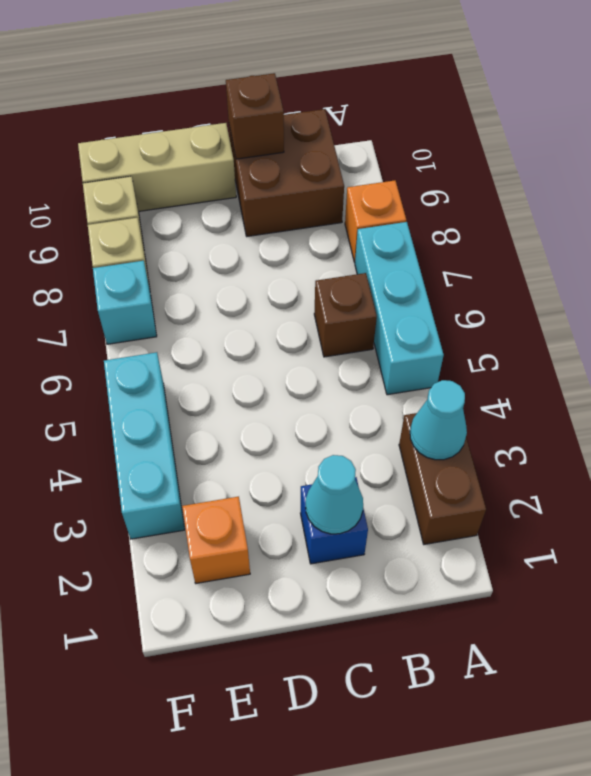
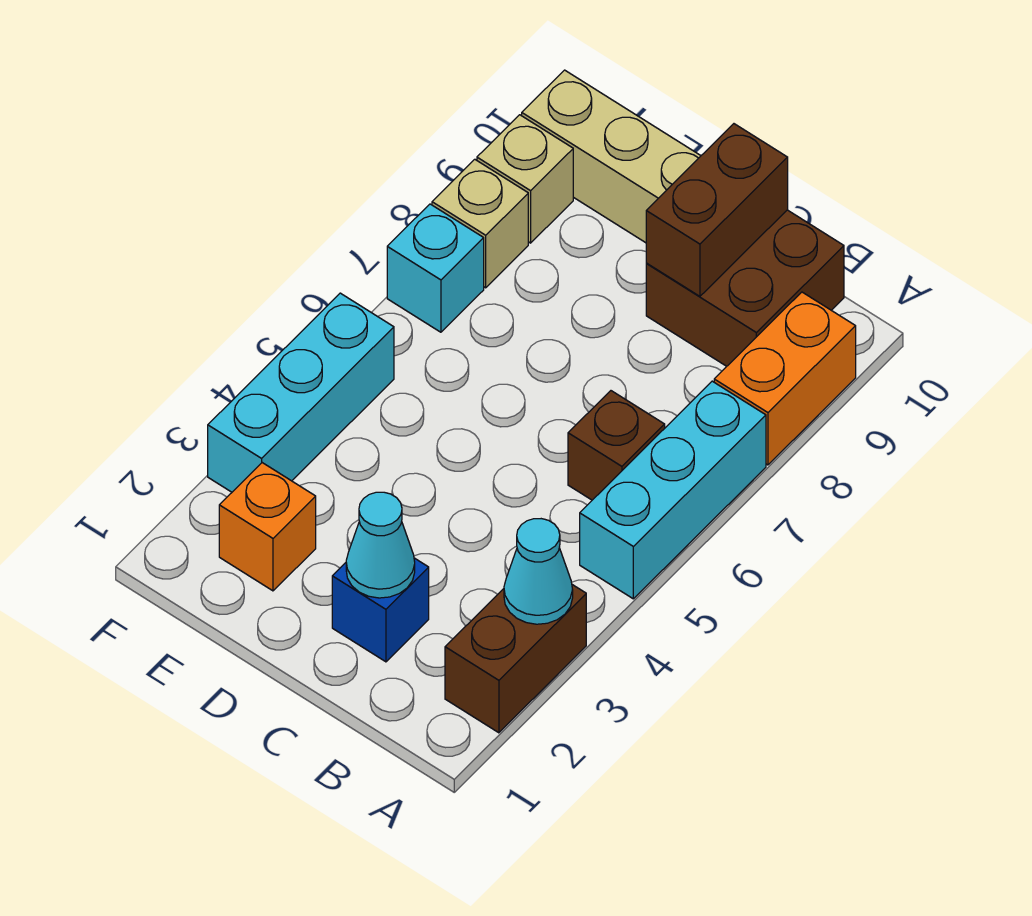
orange 1x1 brick [345,180,406,262] -> orange 1x2 brick [714,292,856,465]
brown 1x1 brick [226,73,284,159] -> brown 1x2 brick [646,124,788,296]

